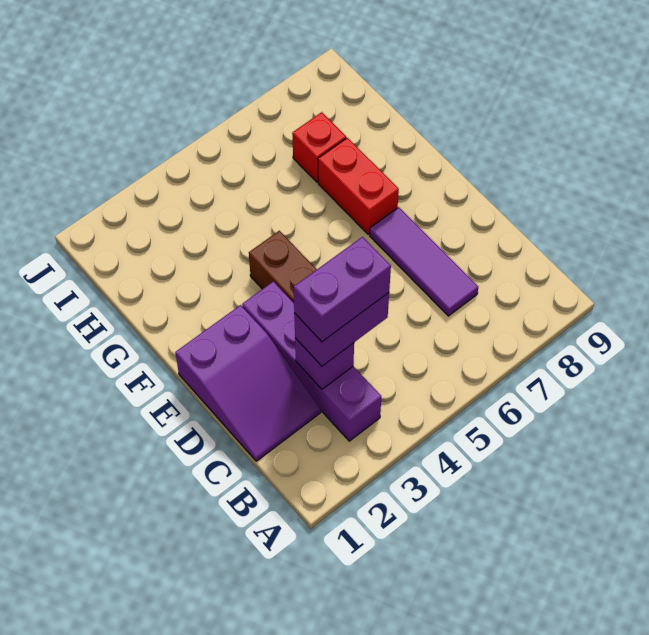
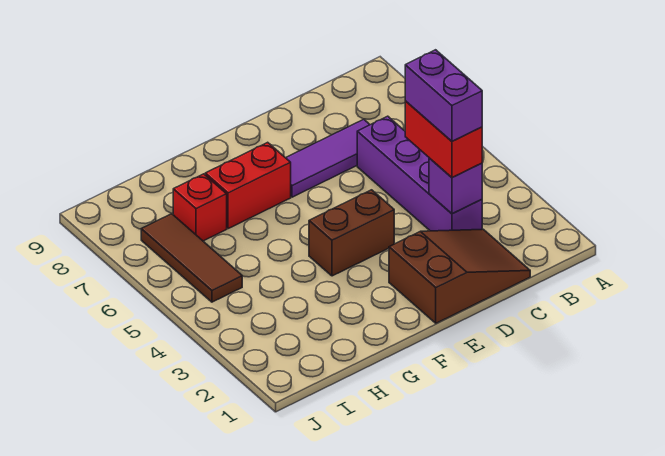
purple 1x4 brick [242,281,381,441] -> purple 1x4 brick turned to [357,116,482,231]
purple 2x3 slope [175,305,321,461] -> brown 2x3 slope [389,229,530,323]
purple 1x2 brick [294,293,389,366] -> red 1x2 brick [405,101,482,178]
none -> brown 1x3 tile [141,214,242,302]

